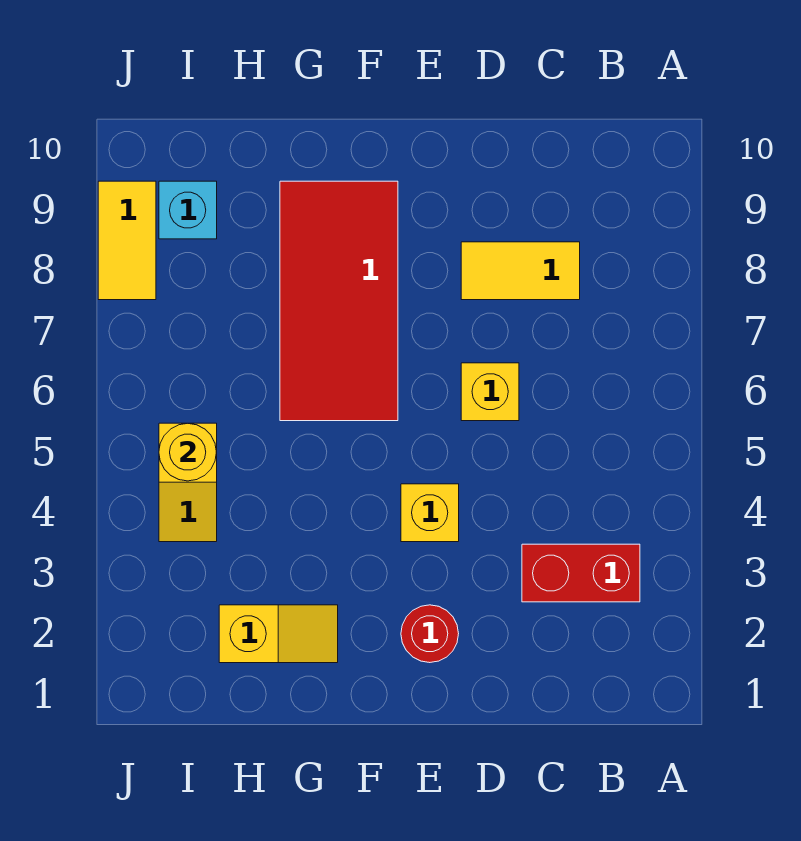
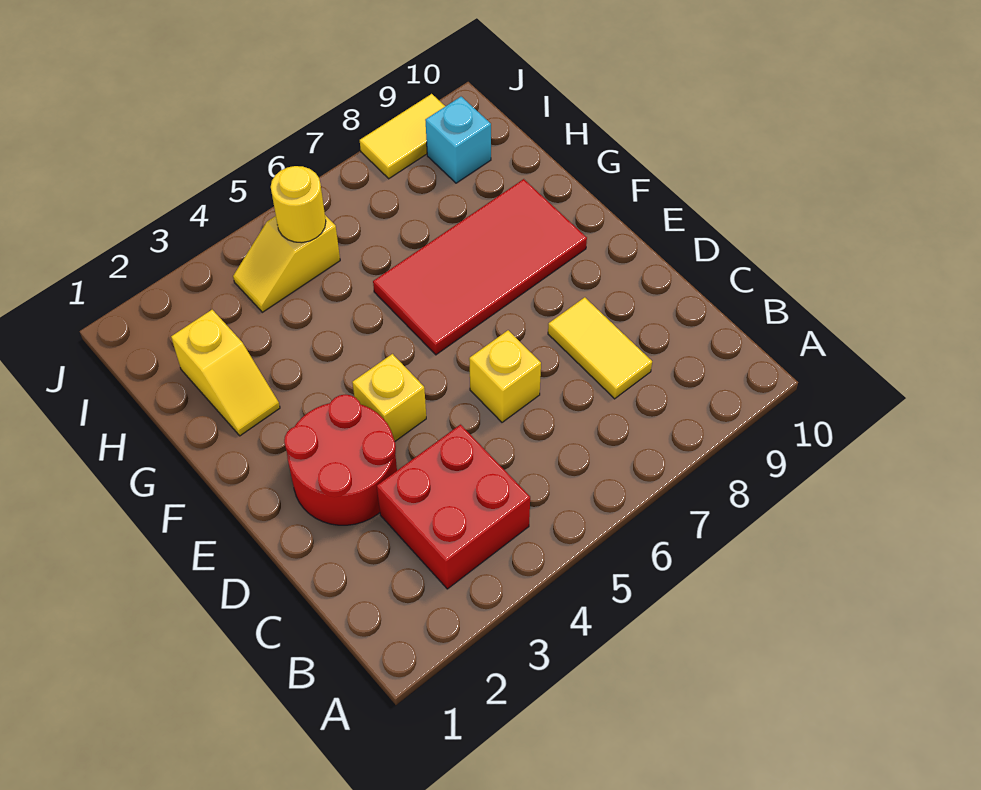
red 1x2 brick [522,544,640,602] -> red 2x2 brick [377,425,530,589]
red 1x1 round brick [401,605,459,663] -> red 2x2 round brick [284,395,397,525]

